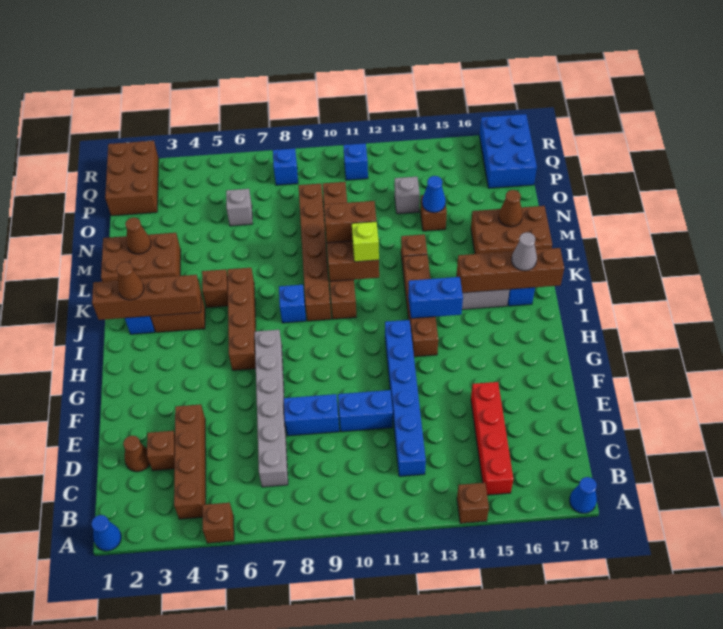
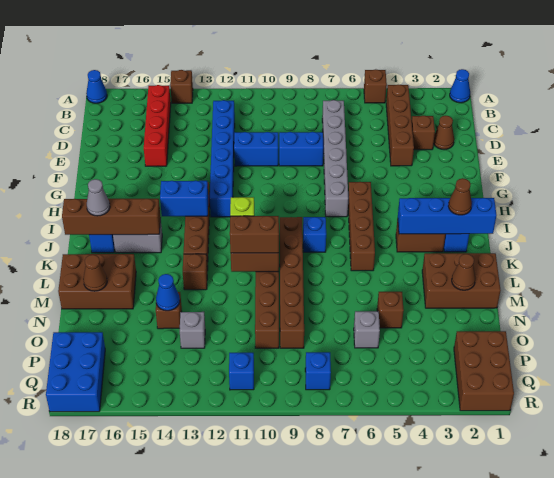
brown 1x4 brick [92,275,201,320] -> blue 1x4 brick [398,198,496,234]
brown 1x1 brick [202,269,228,308] -> brown 1x1 brick moved to [377,292,404,328]

